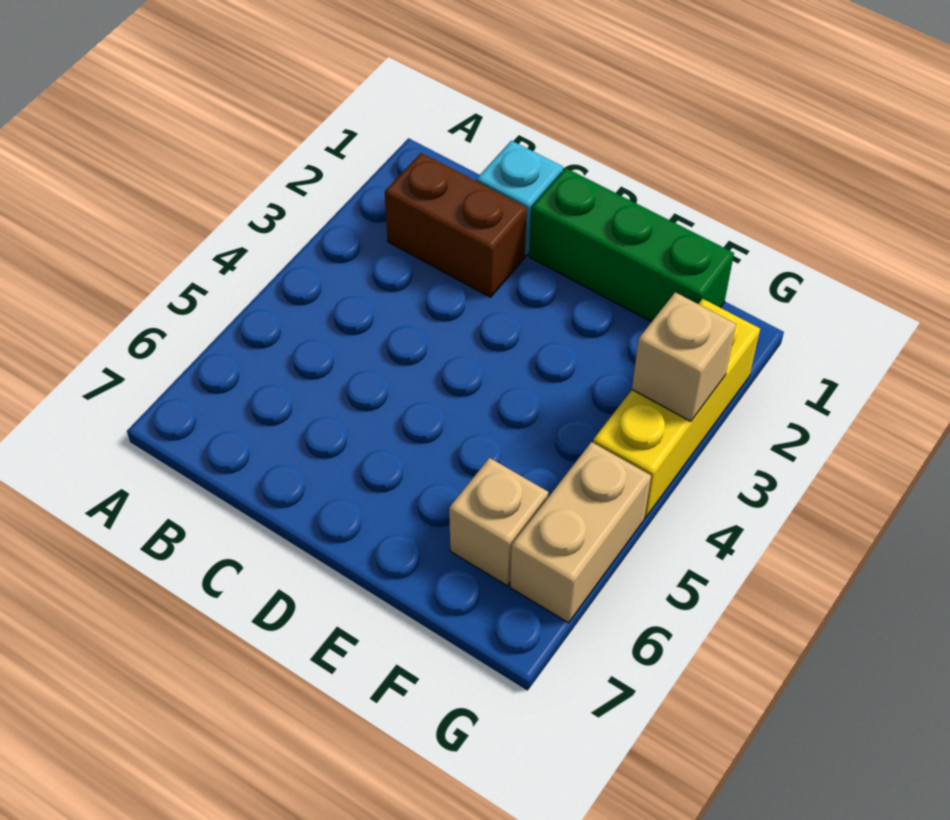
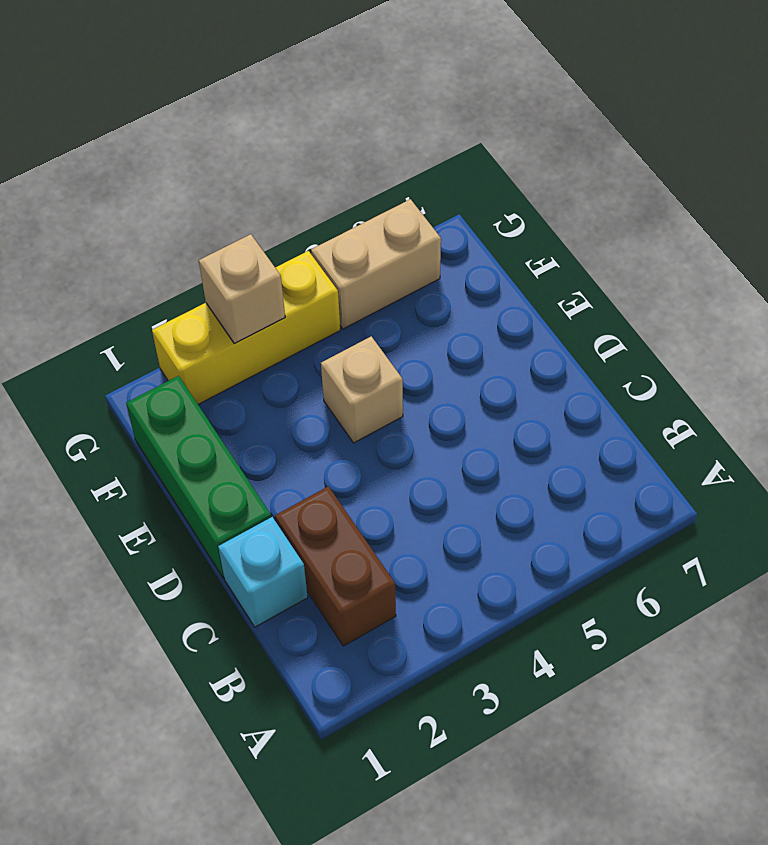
tan 1x1 brick [449,458,548,586] -> tan 1x1 brick moved to [321,336,403,443]

